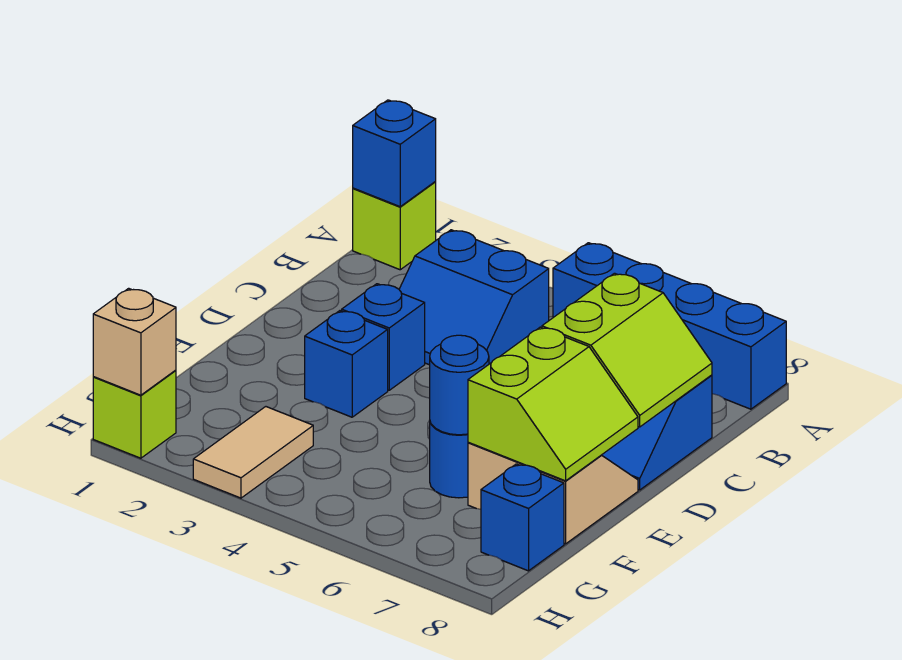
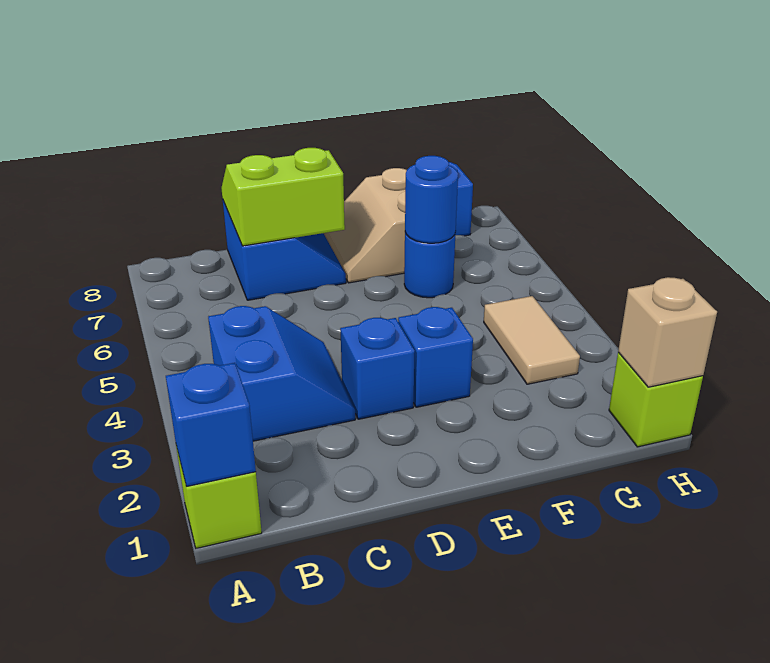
blue 1x4 brick [553,243,786,409] -> none
lime 2x2 slope [468,327,638,481] -> none
tan 1x2 tile [193,407,313,498] -> tan 1x2 tile turned to [484,296,580,384]

